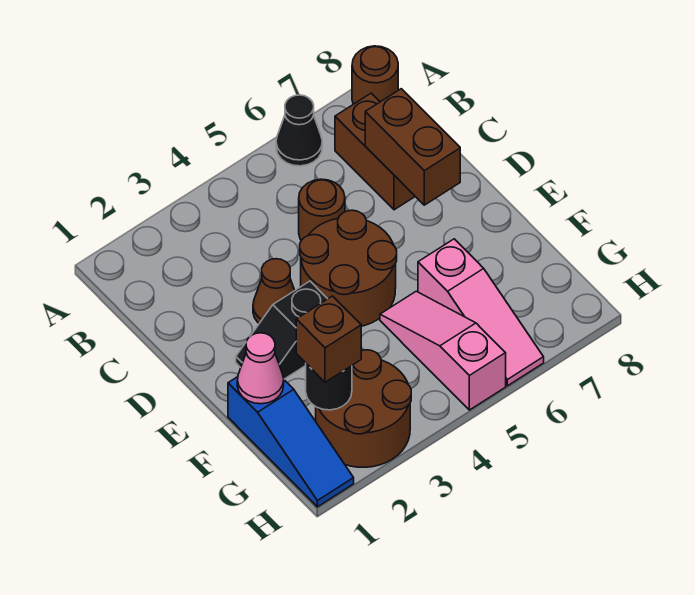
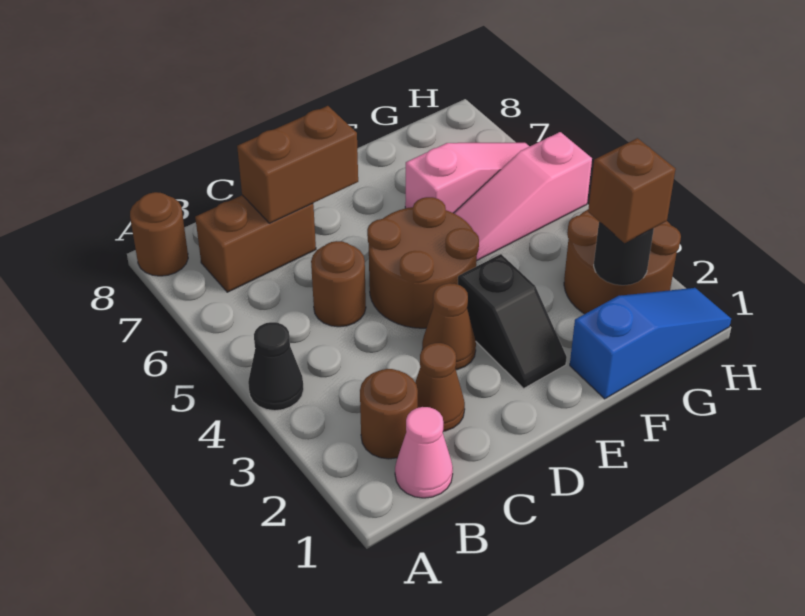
black 1x1 cone [276,95,322,166] -> black 1x1 cone moved to [248,322,304,411]
none -> brown 1x1 round brick [360,369,418,459]
none -> brown 1x1 cone [415,343,465,431]
pink 1x1 cone [237,333,284,404] -> pink 1x1 cone moved to [395,407,453,498]

